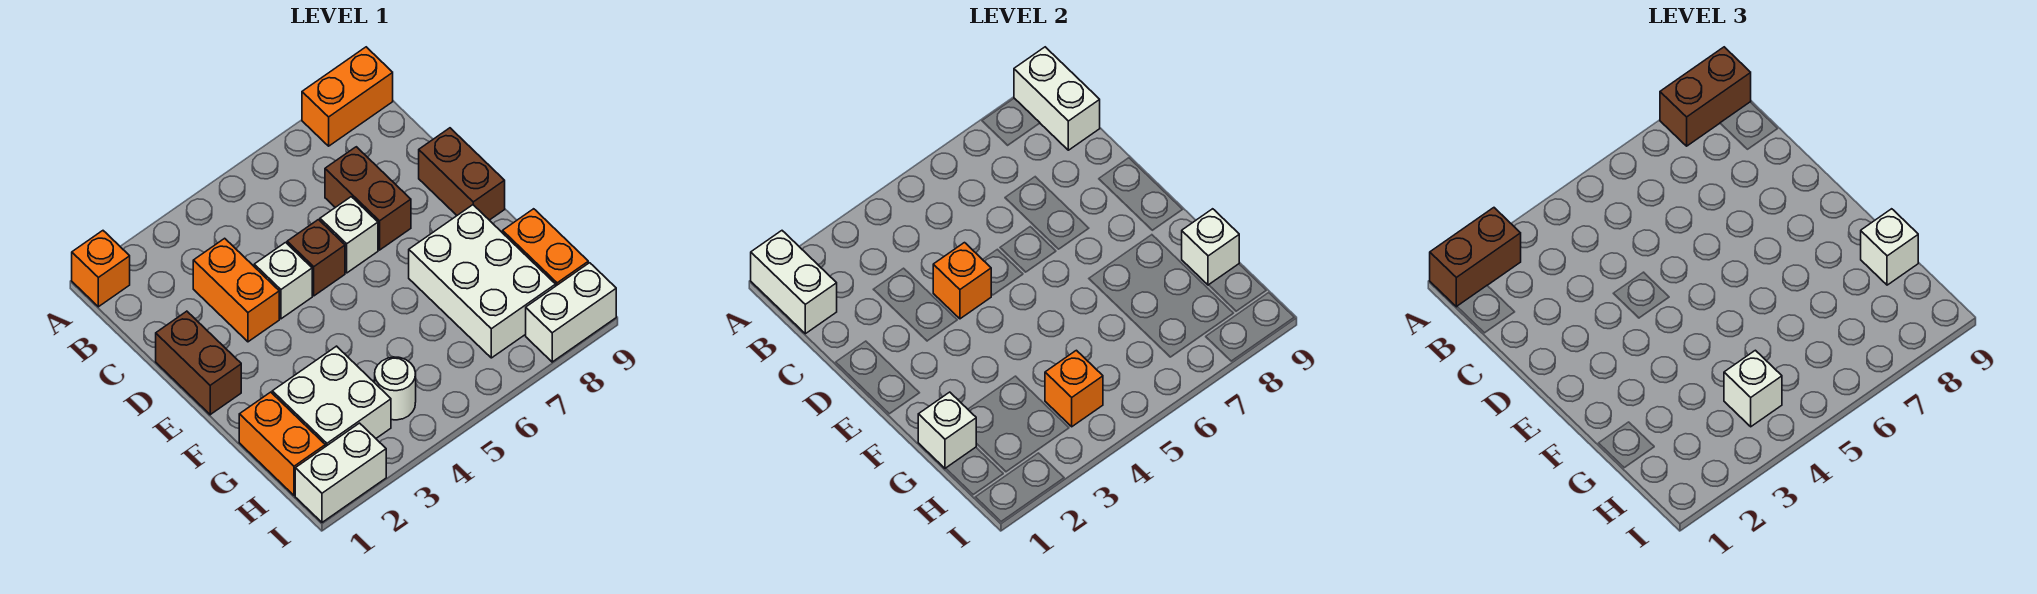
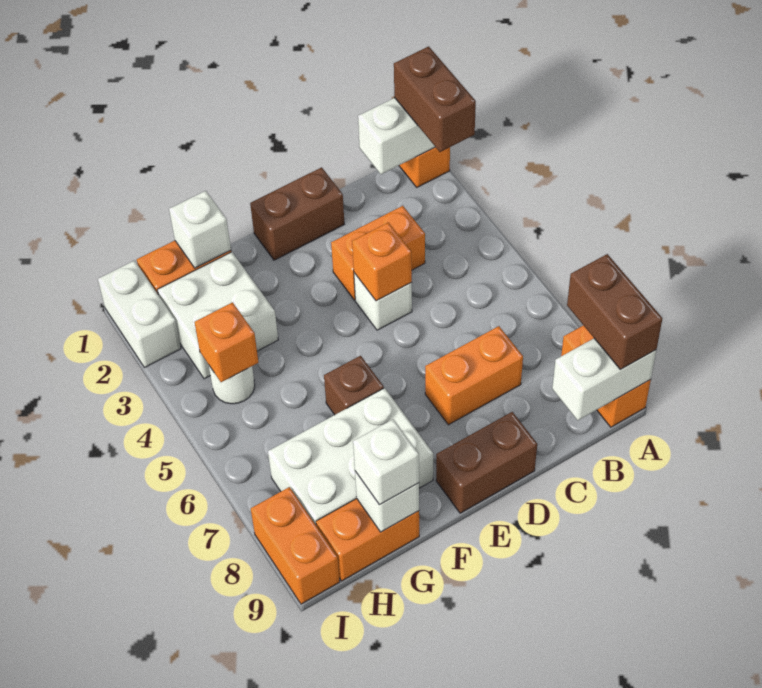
brown 1x2 brick [325,147,411,250] -> orange 1x2 brick [425,326,523,425]
brown 1x1 brick [287,220,345,296] -> brown 1x1 brick moved to [324,356,384,415]
white 1x1 brick [320,197,378,273] -> none
white 1x1 brick [1724,350,1782,427] -> none
white 1x2 brick [526,263,616,362] -> orange 1x2 brick [251,487,340,604]

